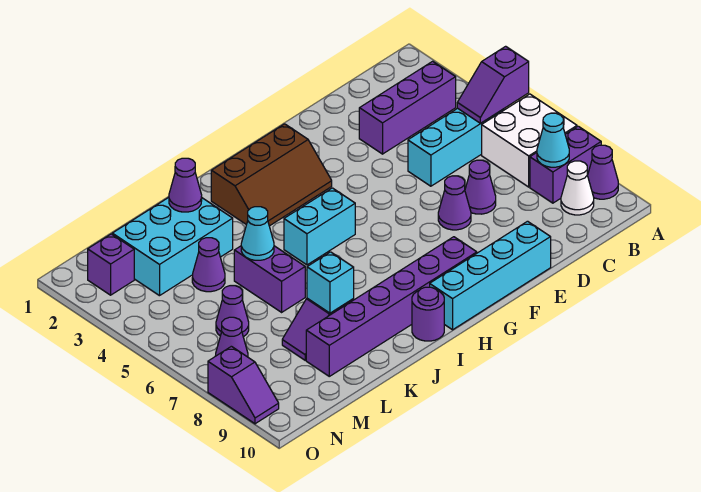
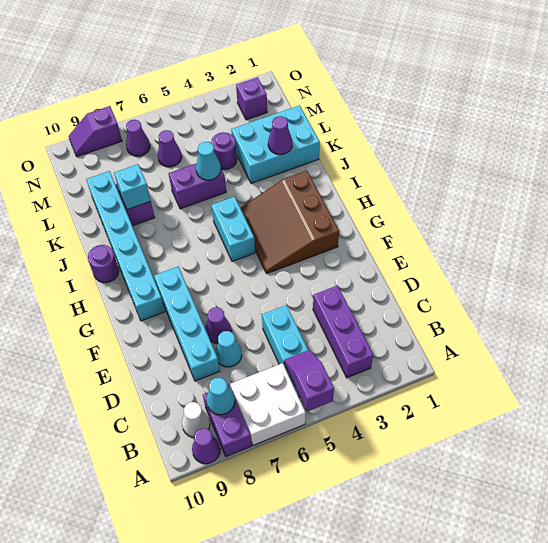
purple 1x1 cone [465,160,496,214] -> cyan 1x1 cone [215,331,242,367]
cyan 1x4 brick [430,221,551,330] -> cyan 1x4 brick moved to [154,267,220,381]
brown 2x3 slope [211,124,332,226] -> brown 3x3 slope [240,171,339,274]
purple 1x6 brick [306,237,477,376] -> cyan 1x6 brick [86,171,165,321]
cyan 2x3 brick [112,197,233,296] -> cyan 2x3 brick turned to [231,105,320,183]
purple 1x1 cone [192,238,225,292] -> purple 1x1 round brick [211,132,237,170]

